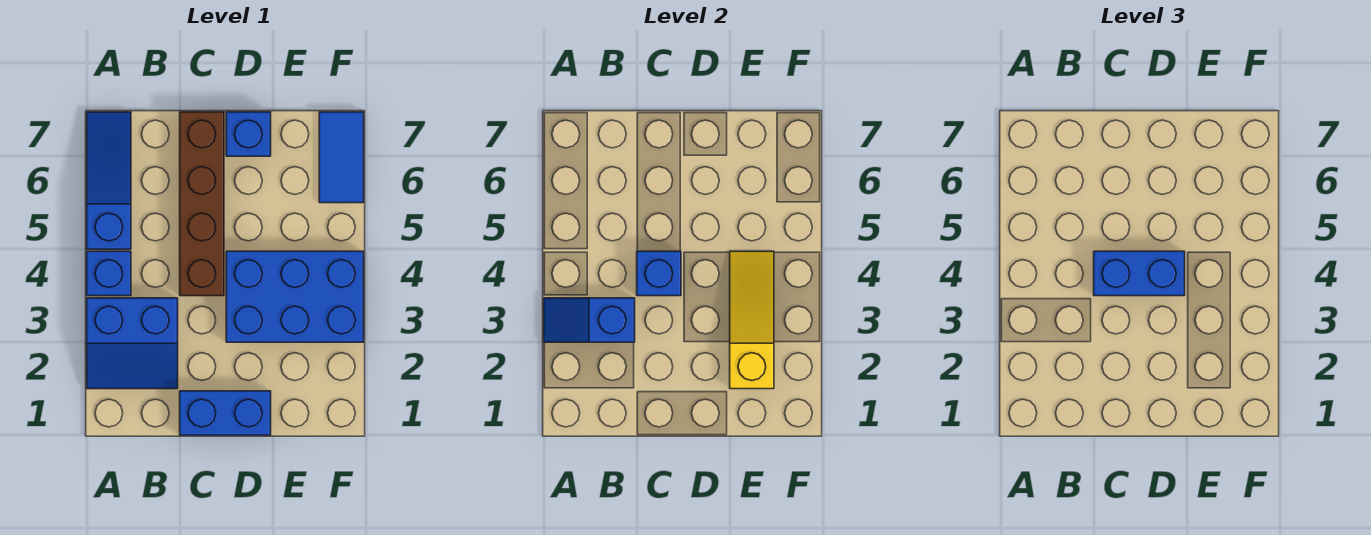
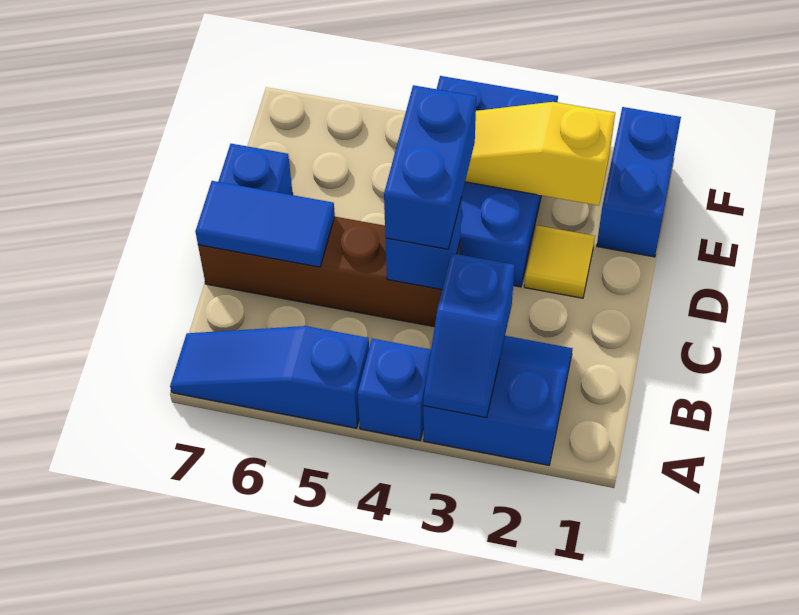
blue 2x2 slope [87,298,178,389] -> blue 2x2 slope turned to [423,336,573,465]
blue 1x2 brick [180,391,271,435] -> blue 1x2 brick moved to [597,107,681,257]
none -> yellow 1x1 tile [524,225,595,298]
blue 1x2 tile [319,112,364,203] -> blue 1x2 tile moved to [195,181,335,267]

